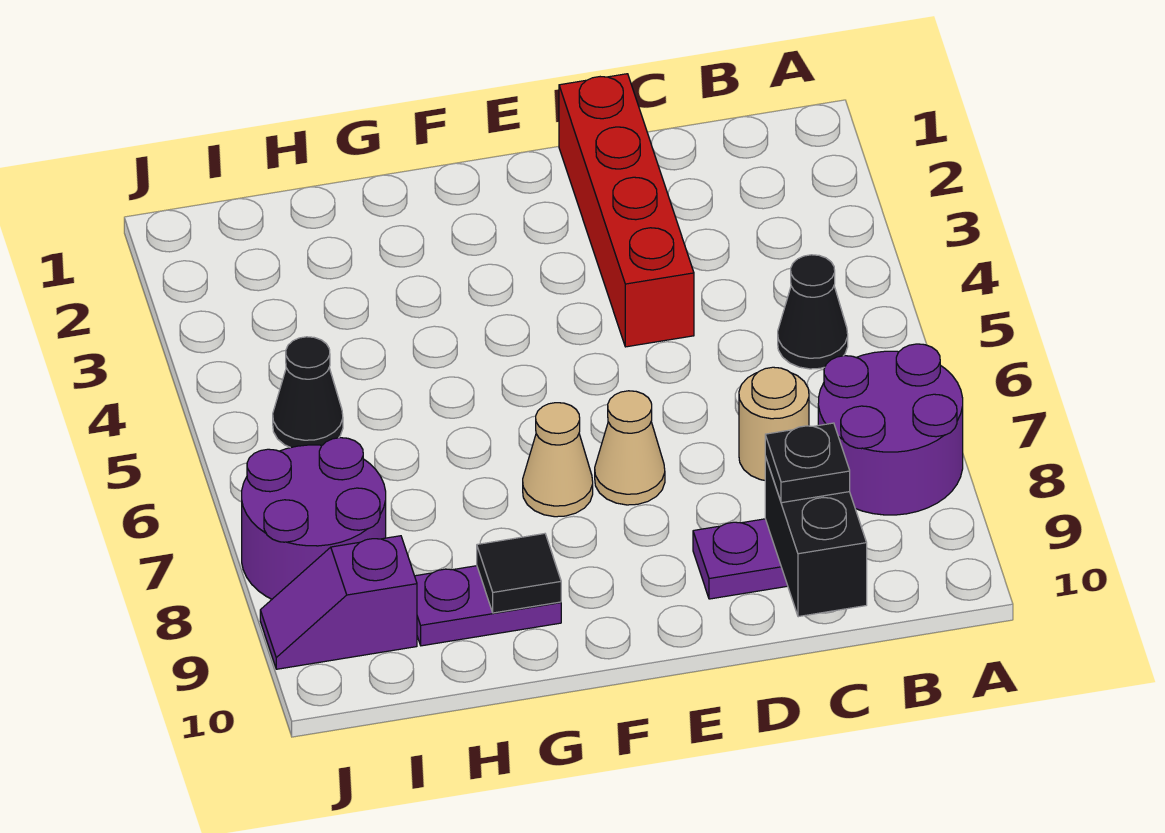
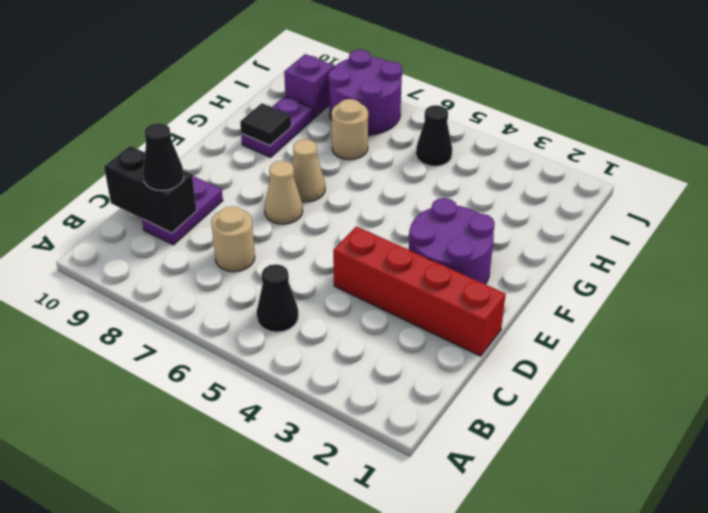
purple 2x2 round brick [818,344,963,515] -> purple 2x2 round brick moved to [409,198,495,284]
black 1x1 plate [765,423,850,503] -> black 1x1 cone [143,123,184,191]
none -> tan 1x1 round brick [332,99,368,160]

